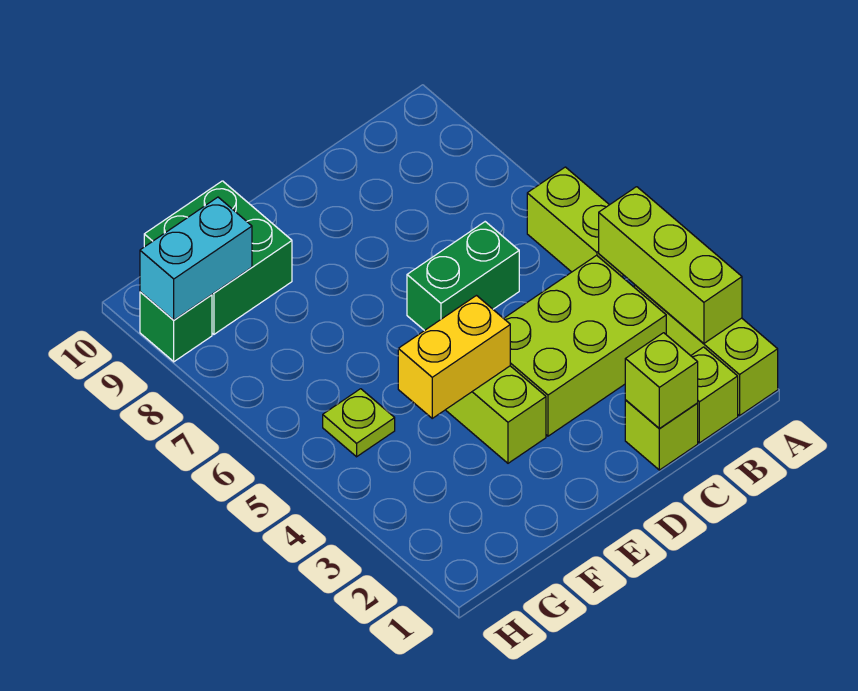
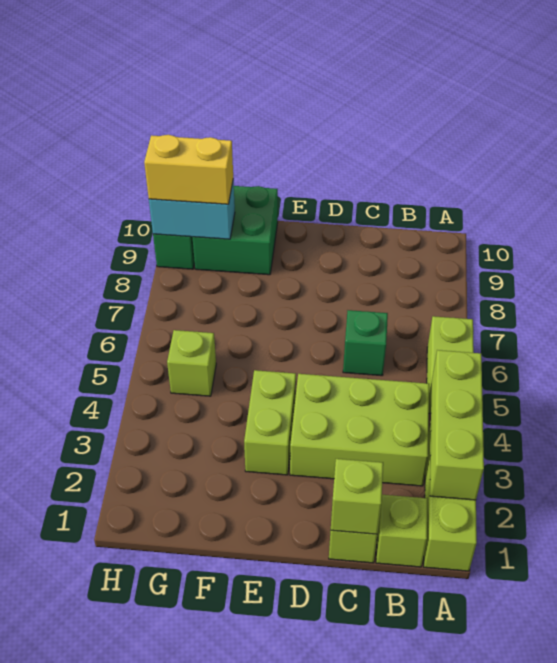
green 1x2 brick [407,222,519,331] -> green 1x1 brick [343,310,388,376]
yellow 1x2 brick [398,296,510,418] -> yellow 1x2 brick moved to [144,135,233,204]
lime 1x1 plate [323,389,395,457] -> lime 1x1 brick [167,330,216,396]

